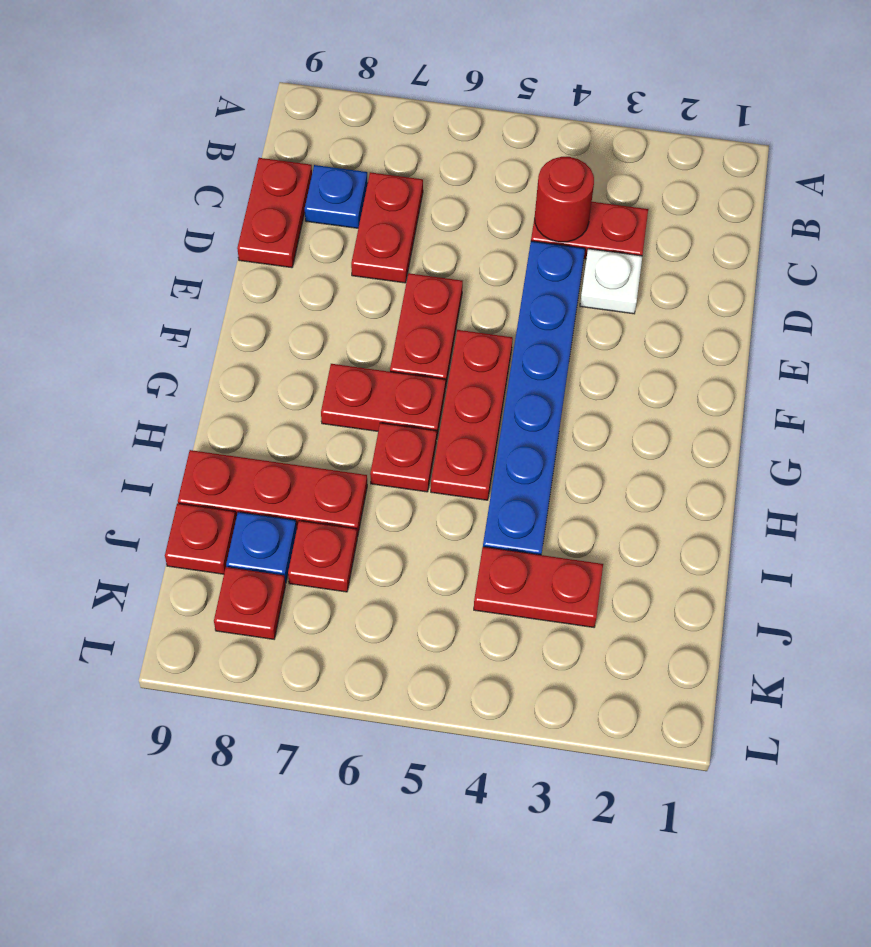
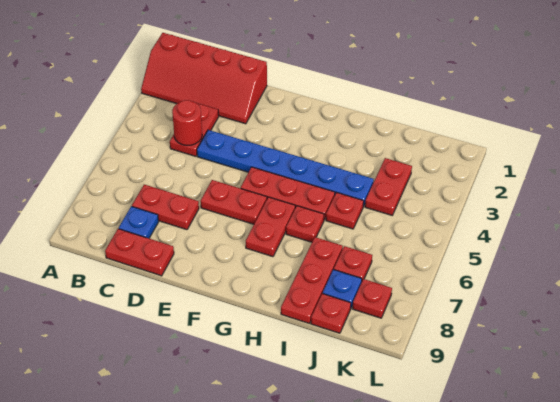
none -> red 2x4 slope [141,33,267,124]
white 1x1 plate [580,249,642,314] -> none
none -> red 1x1 plate [326,192,364,229]

